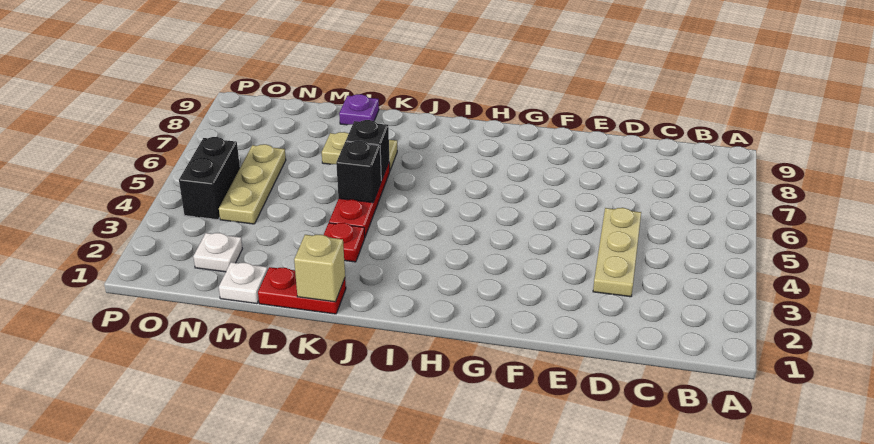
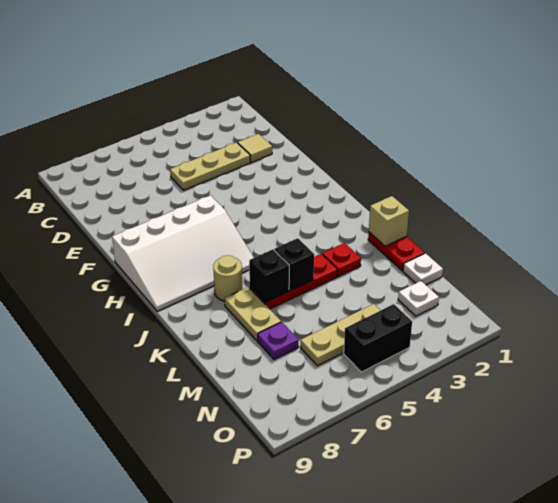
none -> tan 1x1 tile [238,134,272,163]
none -> white 3x4 slope [112,195,254,311]
none -> tan 1x1 round brick [213,255,242,301]
purple 1x1 plate [339,94,379,125] -> purple 1x1 plate moved to [258,322,298,360]

